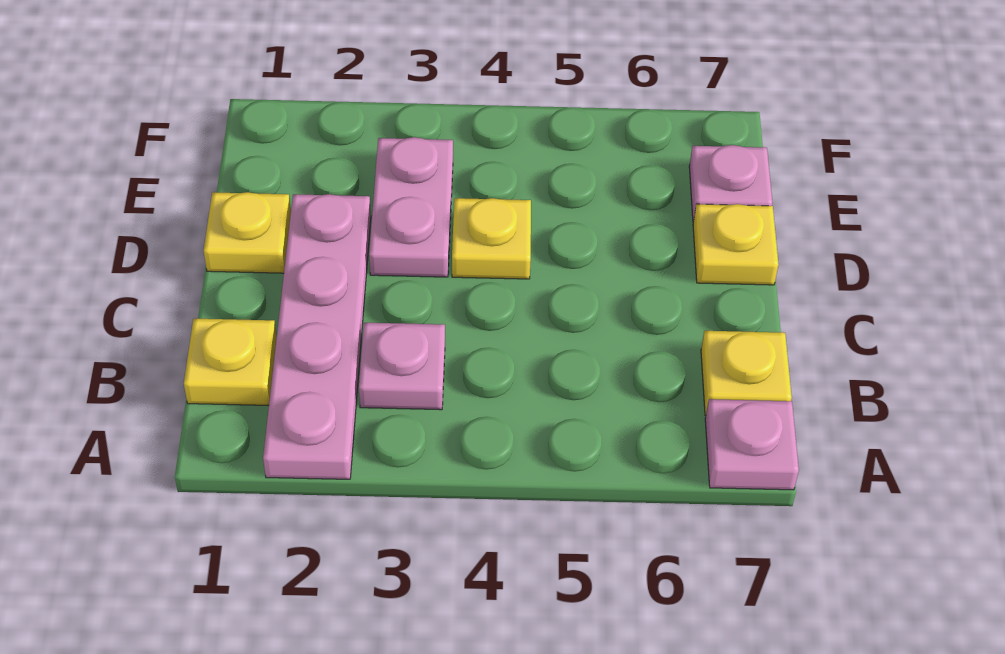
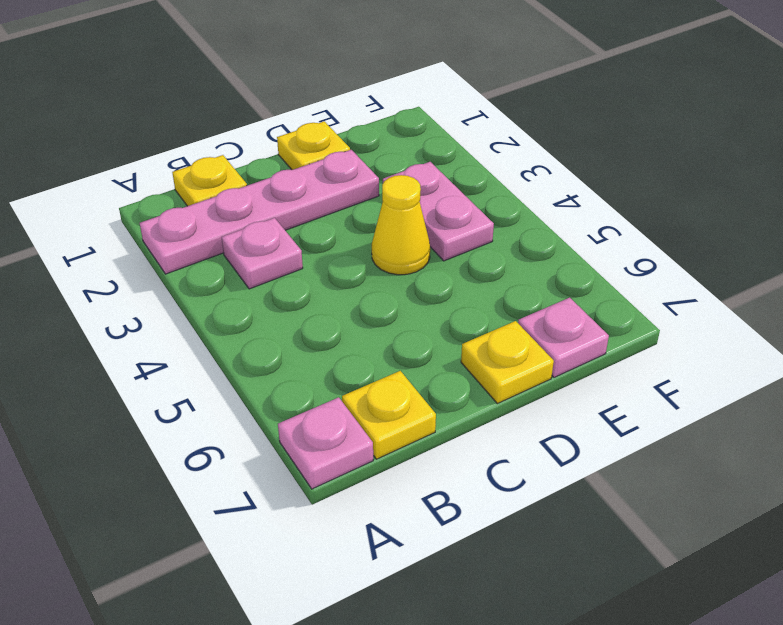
pink 1x2 plate [369,137,453,277] -> pink 1x2 plate turned to [383,162,494,261]
yellow 1x1 plate [452,198,531,279] -> yellow 1x1 cone [372,175,430,275]

